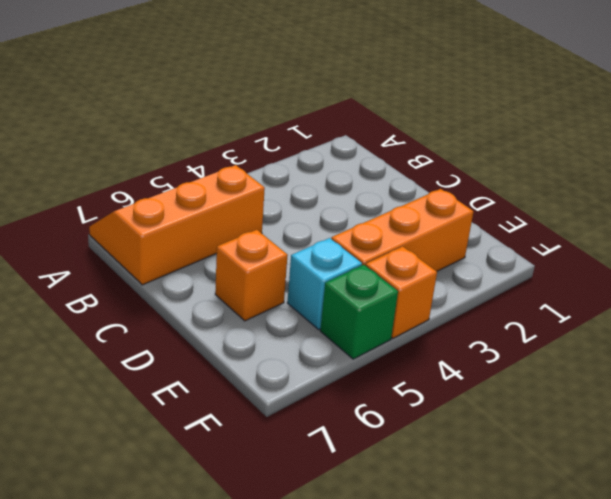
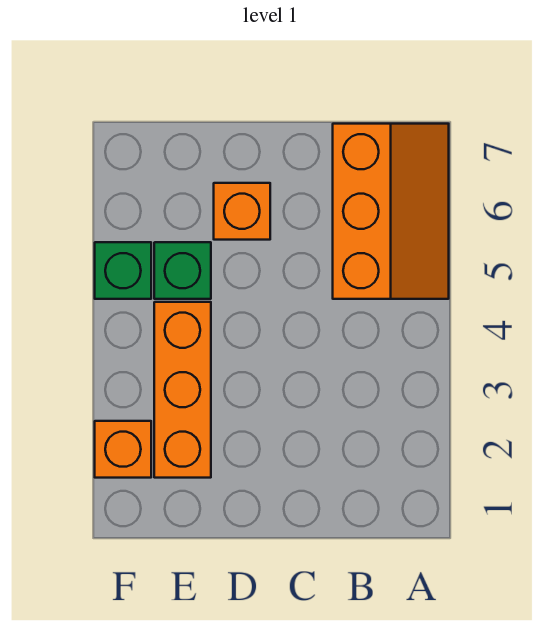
cyan 1x1 brick [287,238,362,329] -> green 1x1 brick [154,242,211,299]
orange 1x1 brick [366,246,437,338] -> orange 1x1 brick moved to [95,421,151,478]

